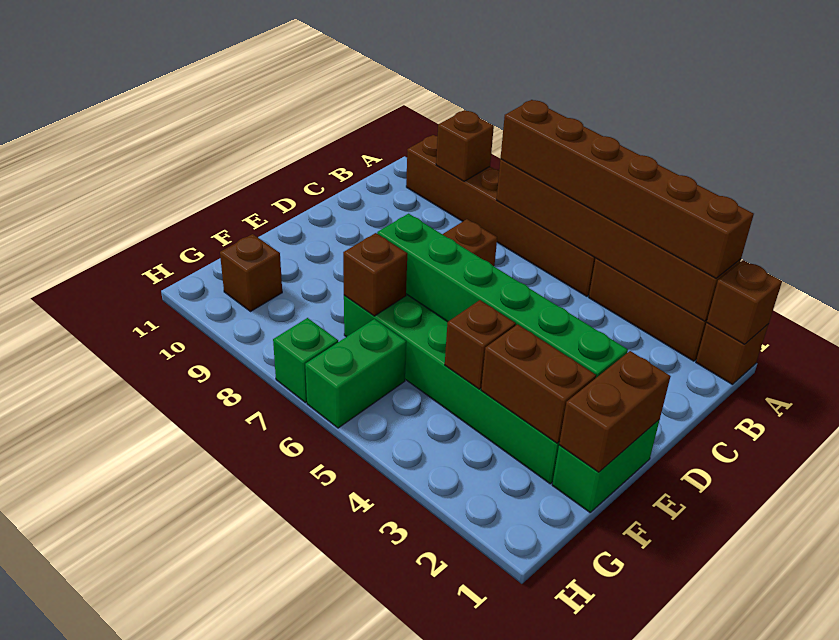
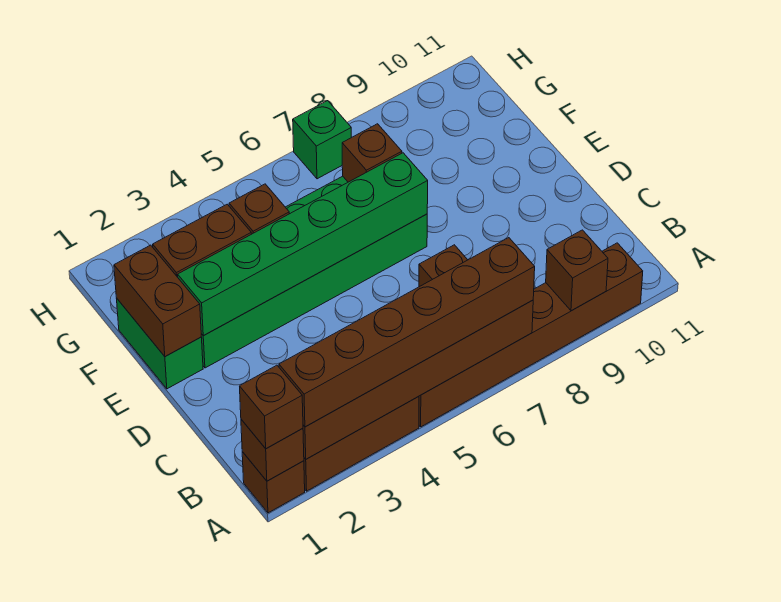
green 1x2 brick [305,319,406,428] -> none
brown 1x1 brick [220,234,282,311] -> brown 1x1 brick moved to [240,365,303,449]

